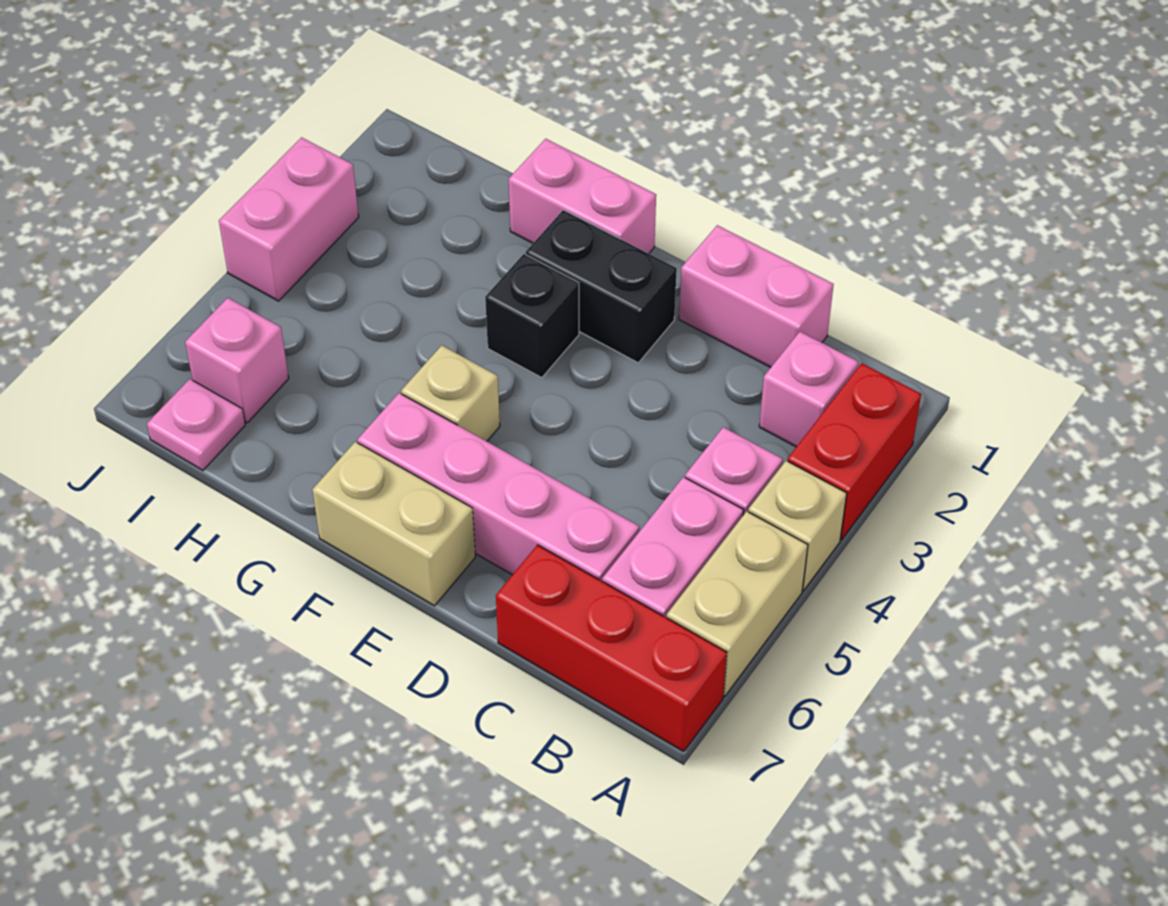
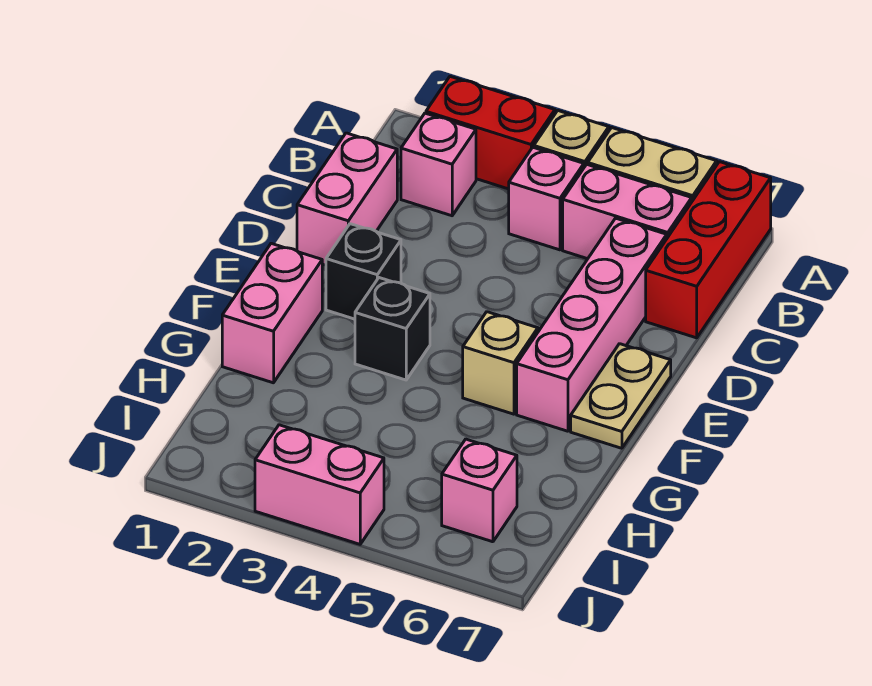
black 1x2 brick [526,210,677,363] -> black 1x1 brick [326,224,401,319]
tan 1x2 brick [312,442,475,606] -> tan 1x2 plate [571,344,671,448]
pink 1x1 plate [147,379,245,470] -> none

